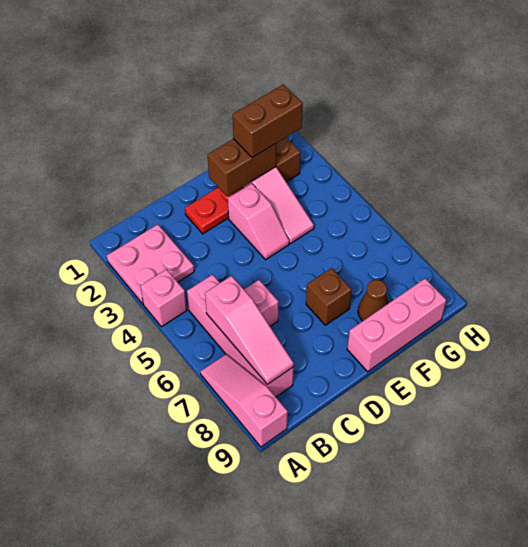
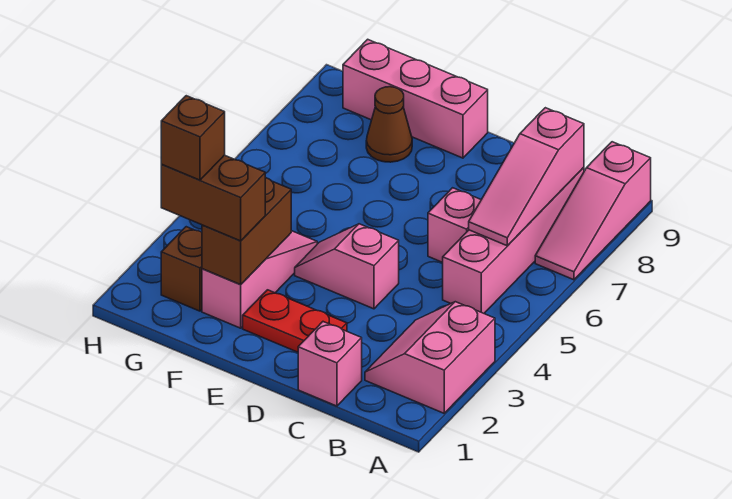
pink 2x2 plate [107,224,194,304] -> pink 2x2 slope [365,302,495,413]
pink 1x1 brick [140,269,187,327] -> pink 1x1 brick moved to [298,322,362,406]
pink 1x3 slope [205,276,294,385] -> pink 1x3 slope turned to [469,108,584,246]
brown 1x2 brick [208,139,276,196] -> brown 1x2 brick turned to [202,178,291,285]
pink 1x2 slope [228,183,289,260] -> pink 1x2 slope turned to [295,224,399,309]
brown 1x1 brick [306,268,352,325] -> brown 1x1 brick moved to [161,96,225,180]

